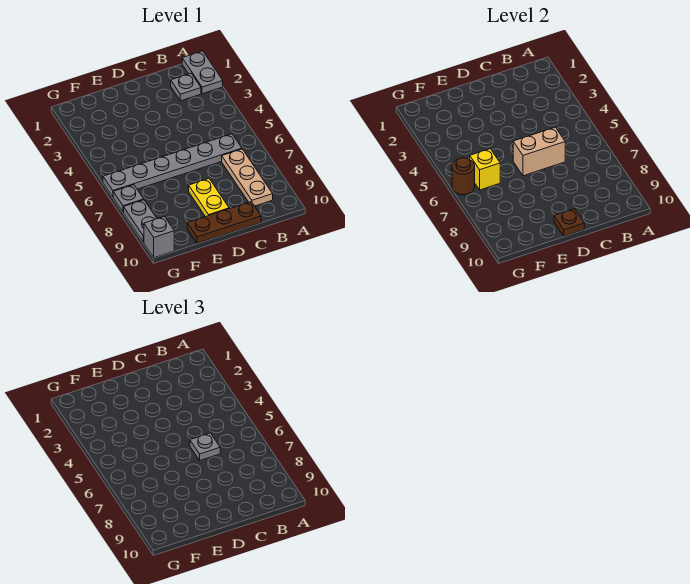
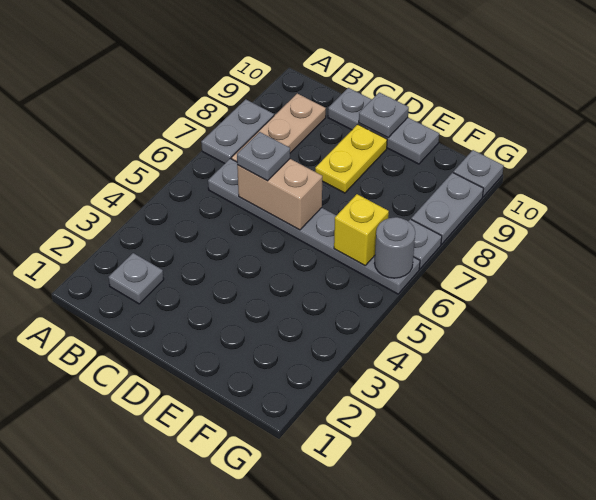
grey 1x2 plate [182,51,223,94] -> grey 1x2 plate moved to [201,99,274,164]
brown 1x3 plate [187,202,261,244] -> grey 1x3 plate [328,88,439,164]
brown 1x1 plate [554,209,584,236] -> grey 1x1 plate [359,92,409,138]
brown 1x1 round brick [452,158,475,195] -> grey 1x1 round brick [374,217,415,278]
grey 1x1 brick [144,216,174,258] -> grey 1x1 plate [453,150,504,197]

